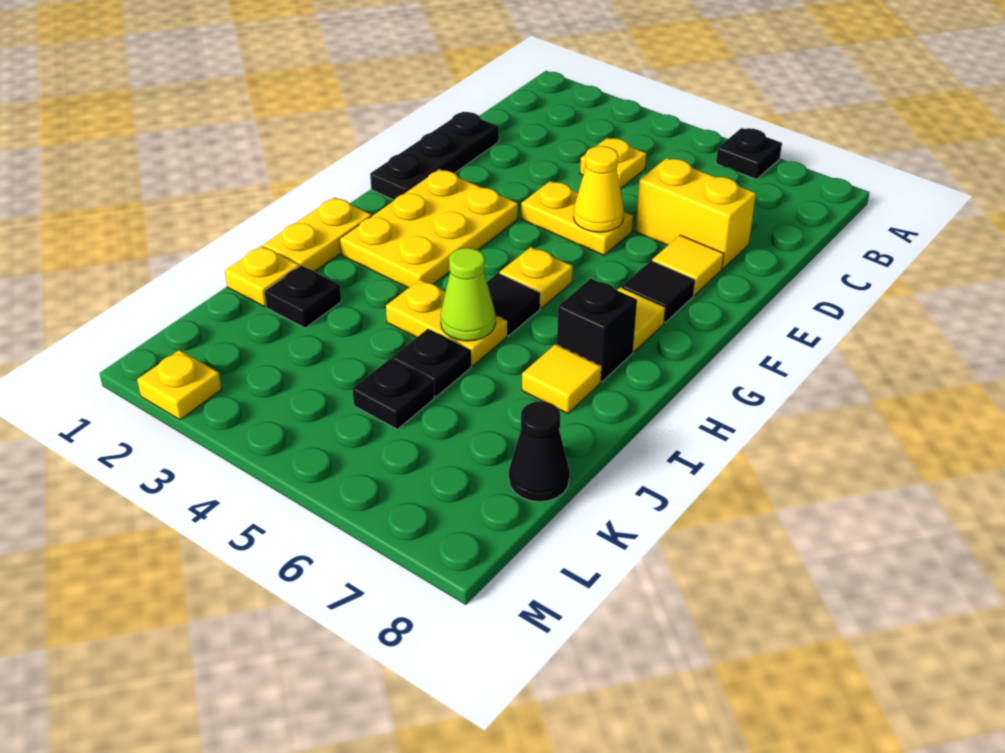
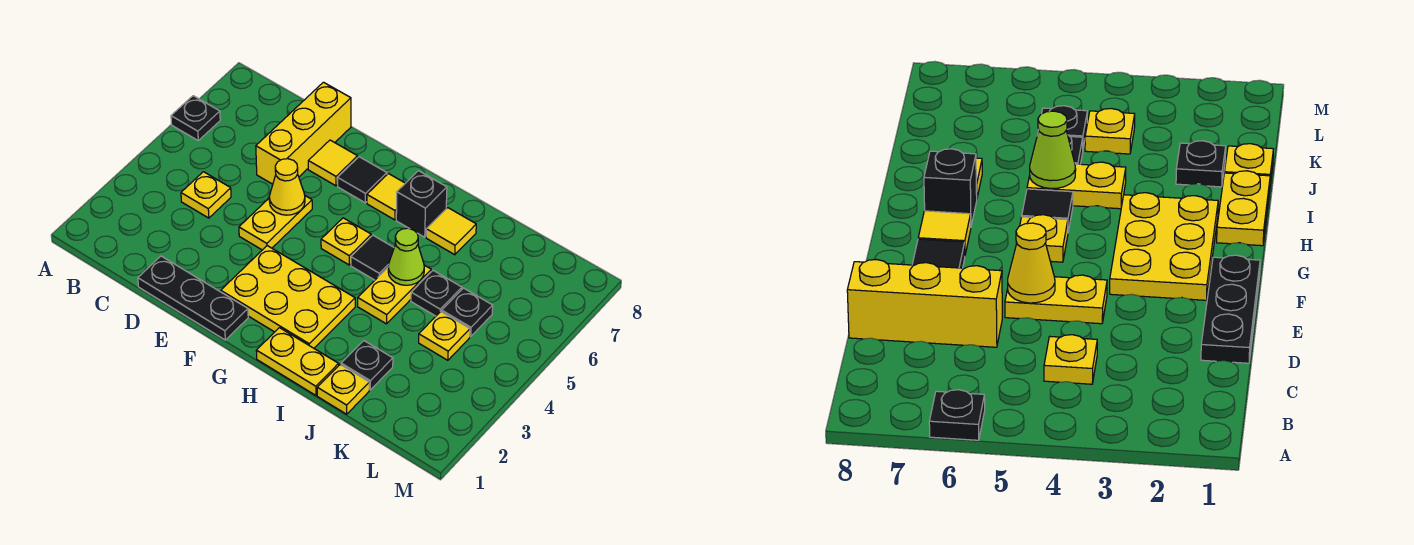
yellow 1x2 brick [635,158,756,269] -> yellow 1x3 brick [256,82,351,184]
black 1x1 cone [509,401,570,502] -> none
yellow 1x1 plate [137,350,222,420] -> yellow 1x1 plate moved to [419,312,470,360]

